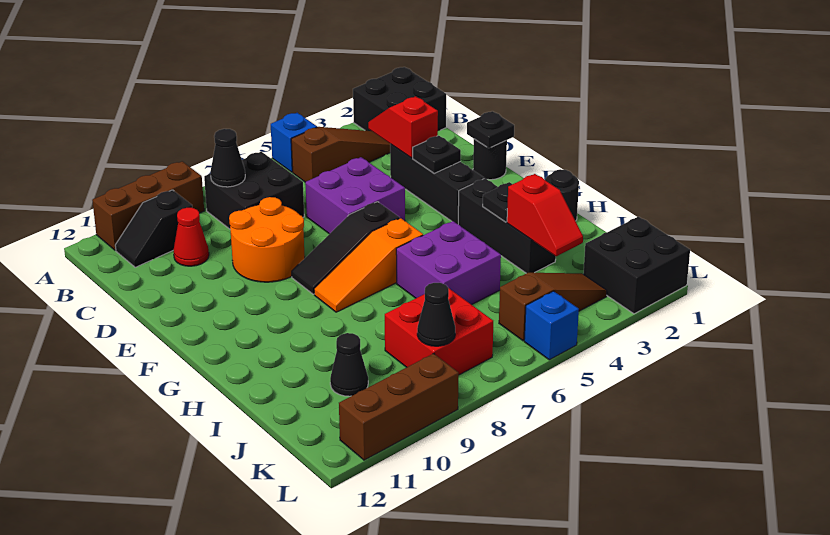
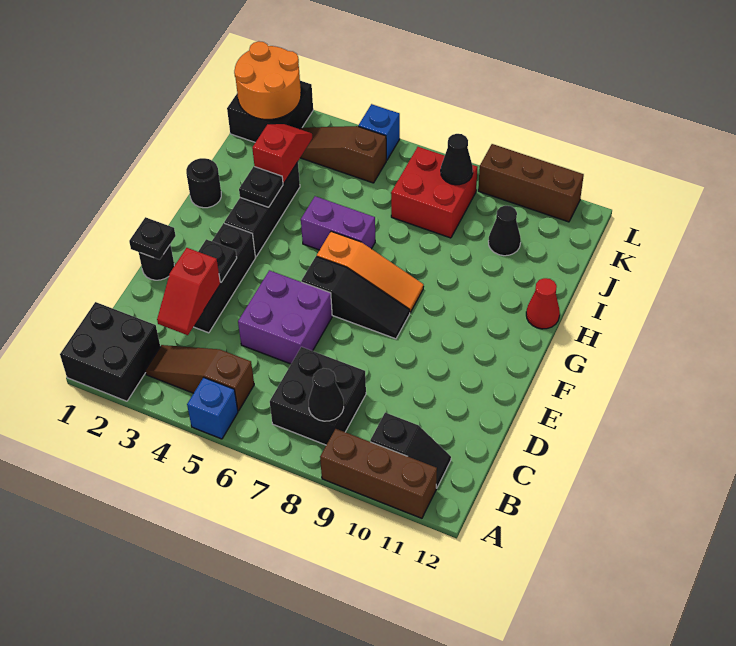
red 1x1 cone [173,208,209,266] -> red 1x1 cone moved to [526,278,560,329]
orange 2x2 round brick [229,197,305,282] -> orange 2x2 round brick moved to [234,41,301,119]
purple 2x2 brick [396,221,501,305] -> purple 1x2 brick [301,196,375,250]

